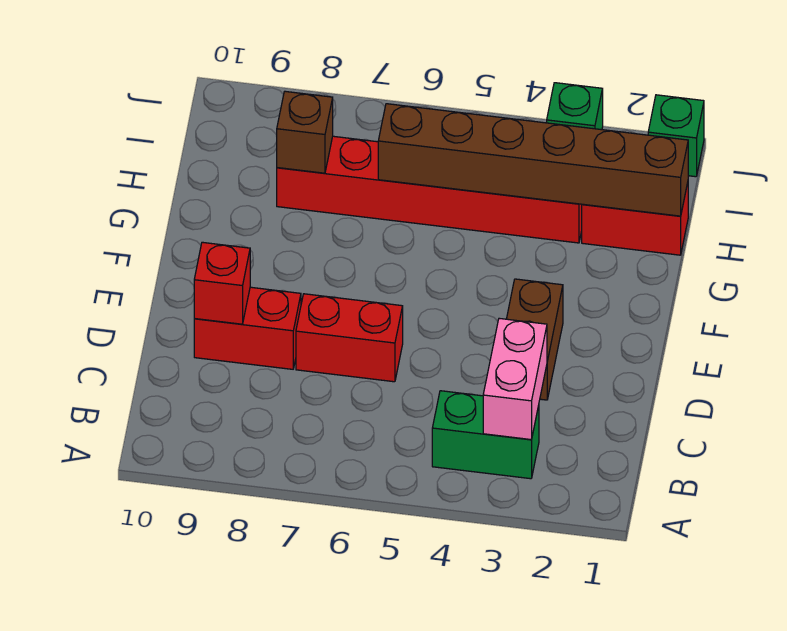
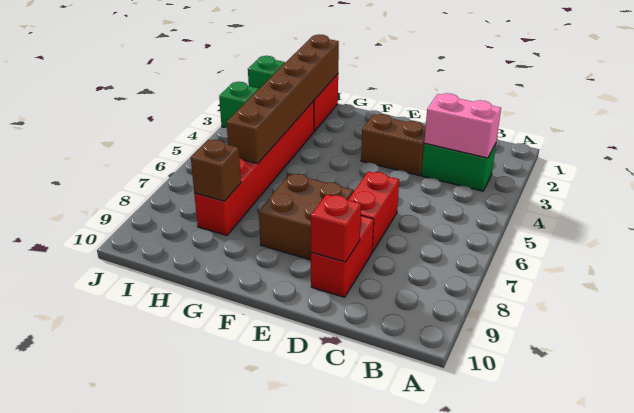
green 1x2 brick [432,391,539,479] -> green 1x2 brick turned to [421,144,496,191]
none -> brown 2x2 brick [259,174,353,260]

